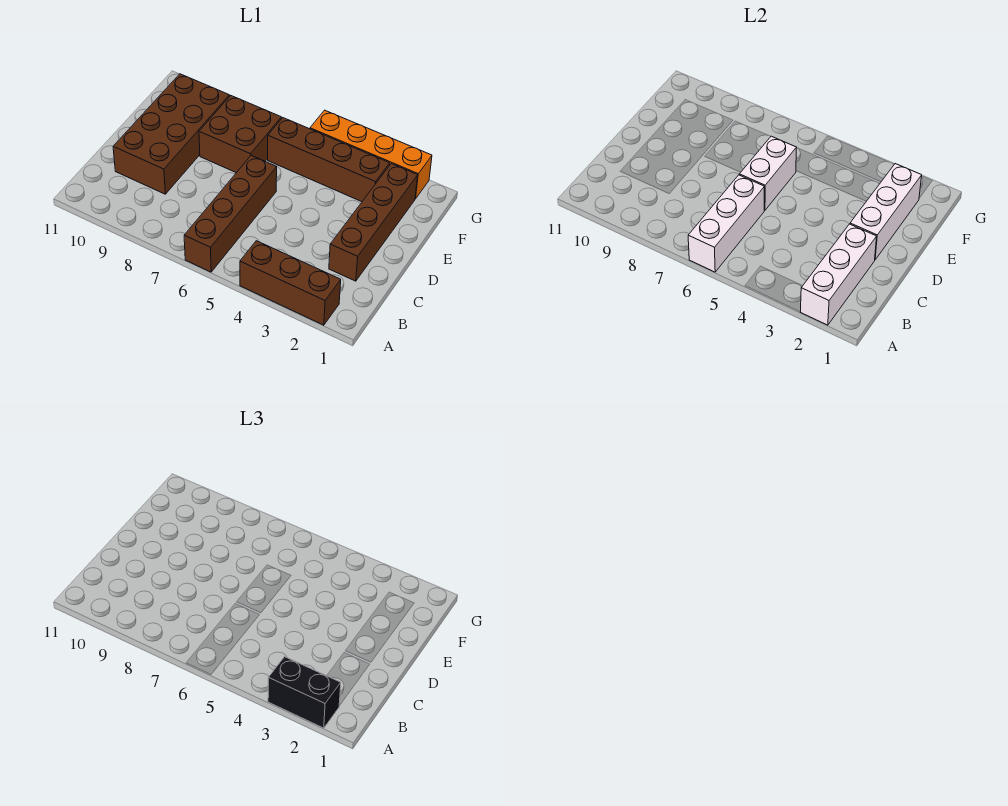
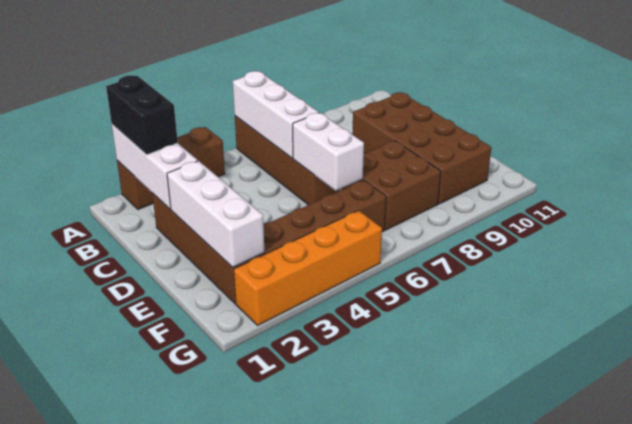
black 1x2 brick [268,657,341,728] -> black 1x2 brick turned to [106,75,178,155]

